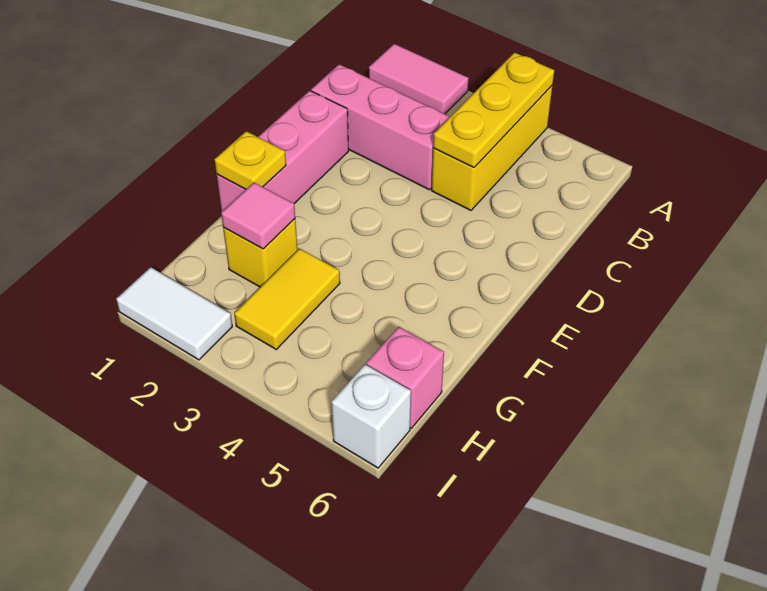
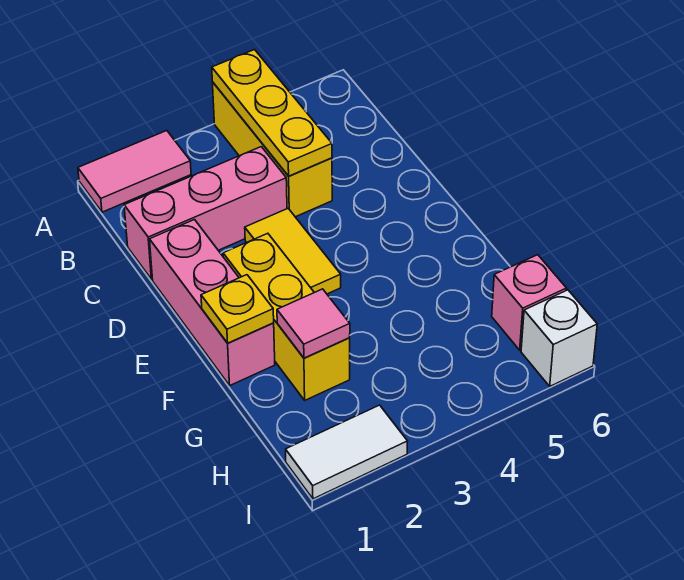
yellow 1x1 brick [223,219,298,287] -> yellow 1x3 brick [223,233,350,400]
yellow 1x2 tile [234,249,340,349] -> yellow 1x2 tile moved to [245,209,341,294]

